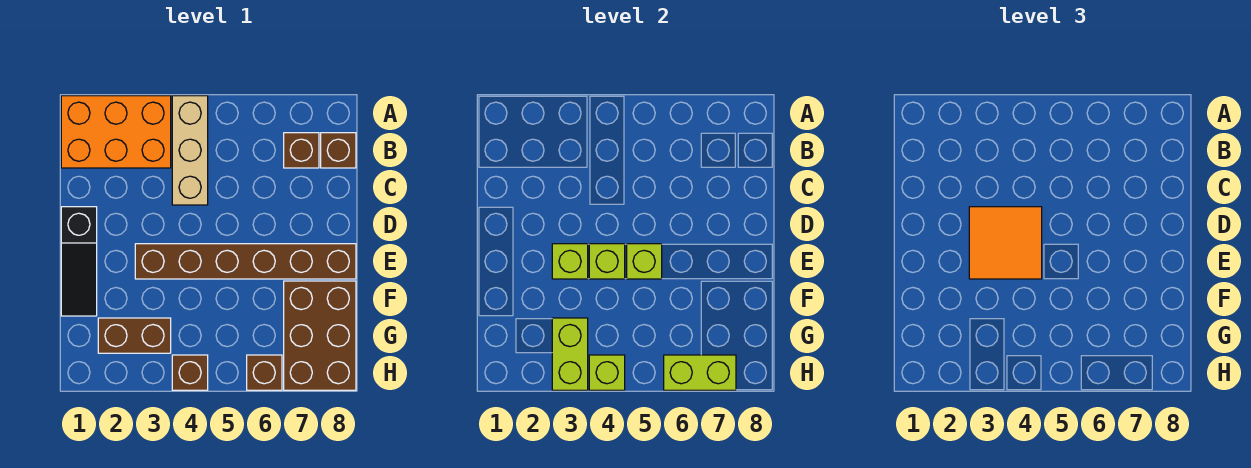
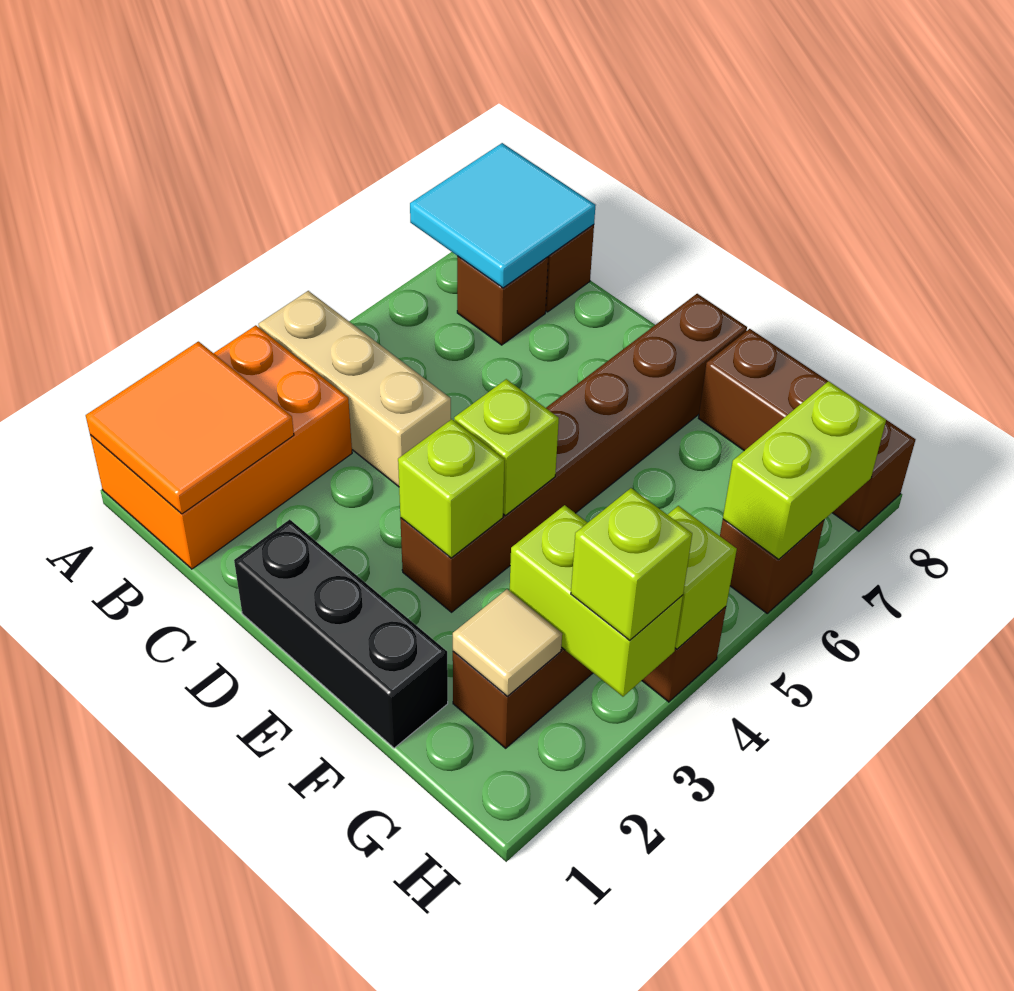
none -> cyan 2x2 tile [410,143,596,288]
black 1x3 slope [61,207,97,316] -> black 1x3 brick [234,519,448,748]
orange 2x2 tile [969,207,1042,279] -> orange 2x2 tile moved to [86,342,294,514]
lime 1x1 brick [627,244,662,279] -> lime 1x1 brick moved to [571,488,692,640]
brown 2x3 brick [284,281,356,390] -> brown 1x3 brick [699,329,916,531]
none -> tan 1x1 tile [453,589,562,696]

